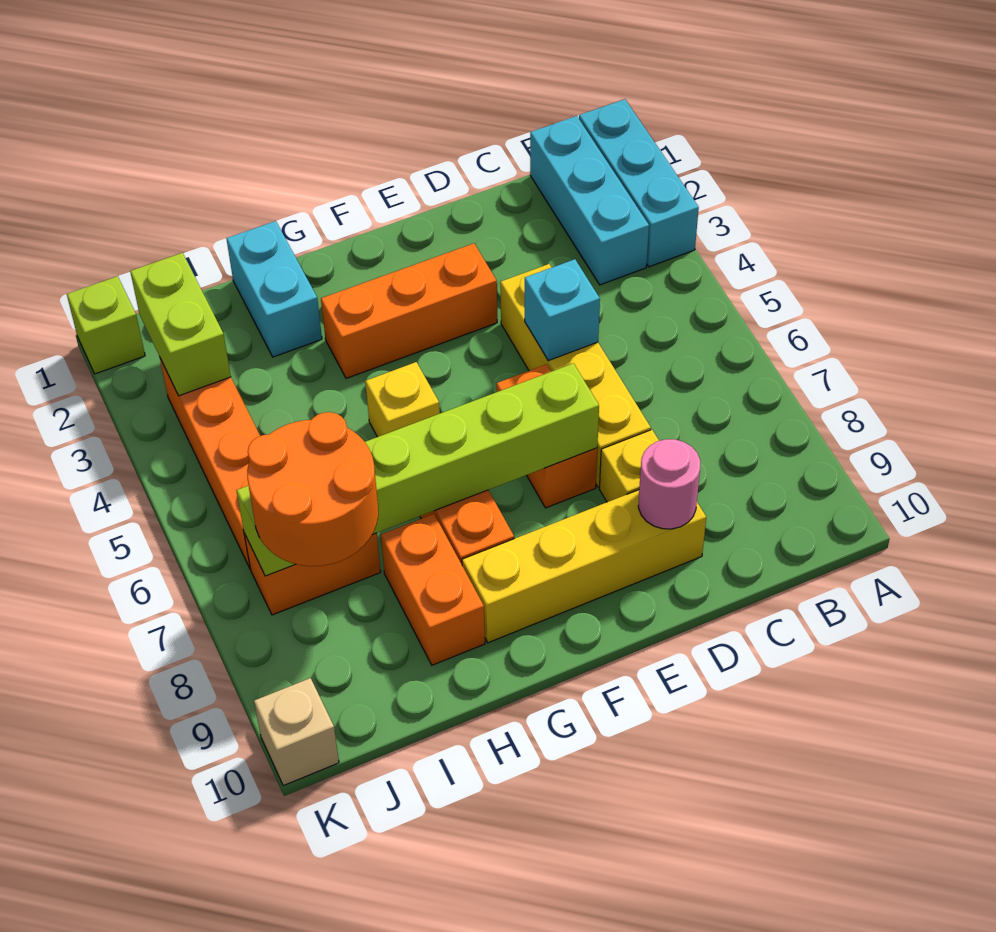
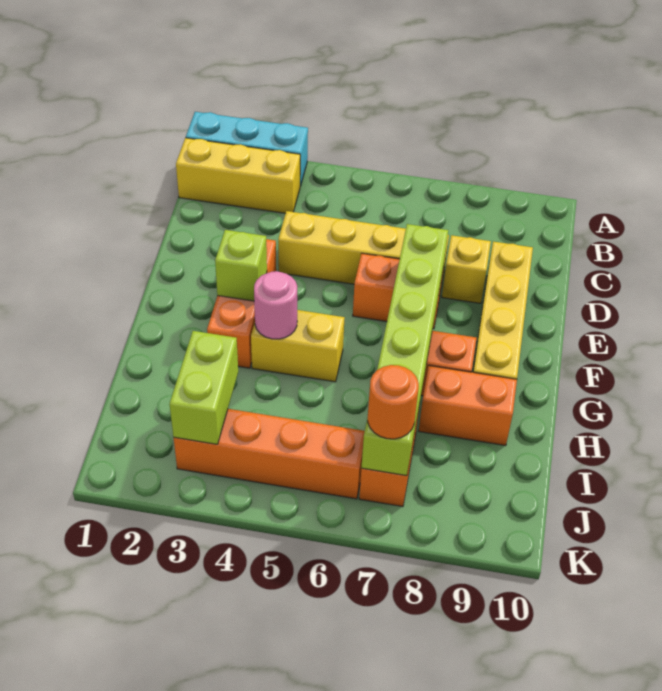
cyan 1x3 brick [530,116,649,285] -> yellow 1x3 brick [176,138,300,213]
cyan 1x1 brick [525,259,600,361] -> none
pink 1x1 round brick [638,439,700,529] -> pink 1x1 round brick moved to [254,271,297,339]
yellow 1x1 brick [365,362,440,437] -> yellow 1x2 brick [251,310,345,382]
cyan 1x2 brick [226,221,322,357] -> none
orange 2x2 round brick [247,412,378,566] -> orange 1x1 round brick [368,365,419,439]
lime 1x2 brick [130,253,231,396] -> lime 1x2 brick turned to [170,331,238,444]
lime 1x1 brick [67,276,145,374] -> lime 1x1 brick moved to [215,230,267,301]
tan 1x1 brick [254,678,339,786] -> none

